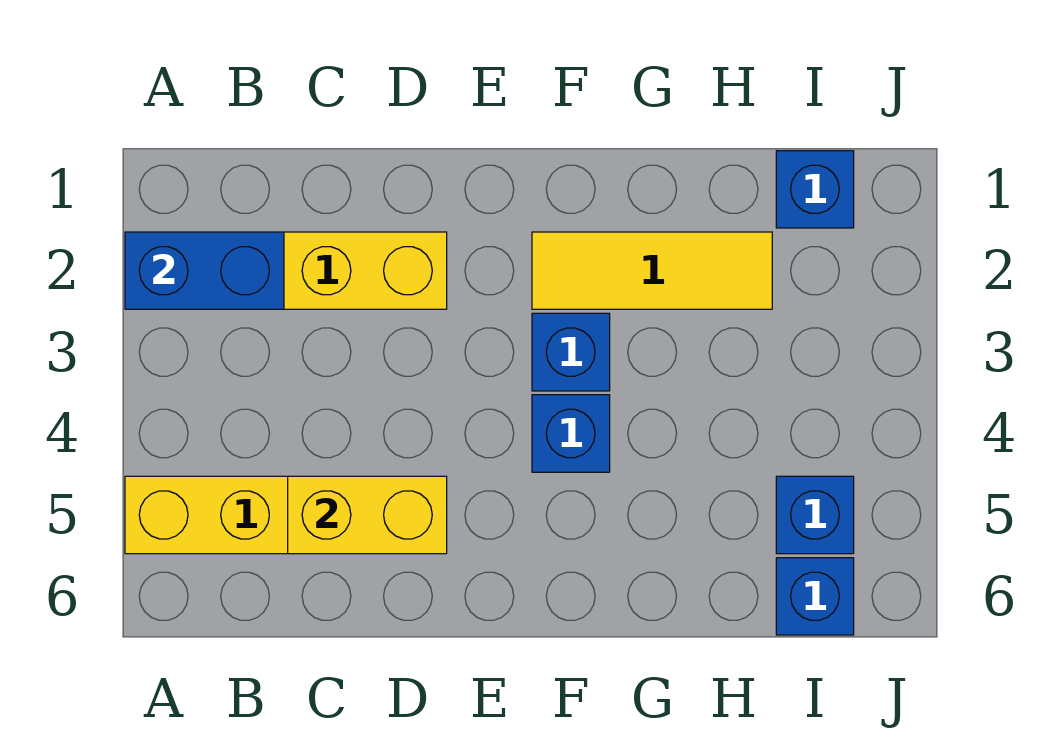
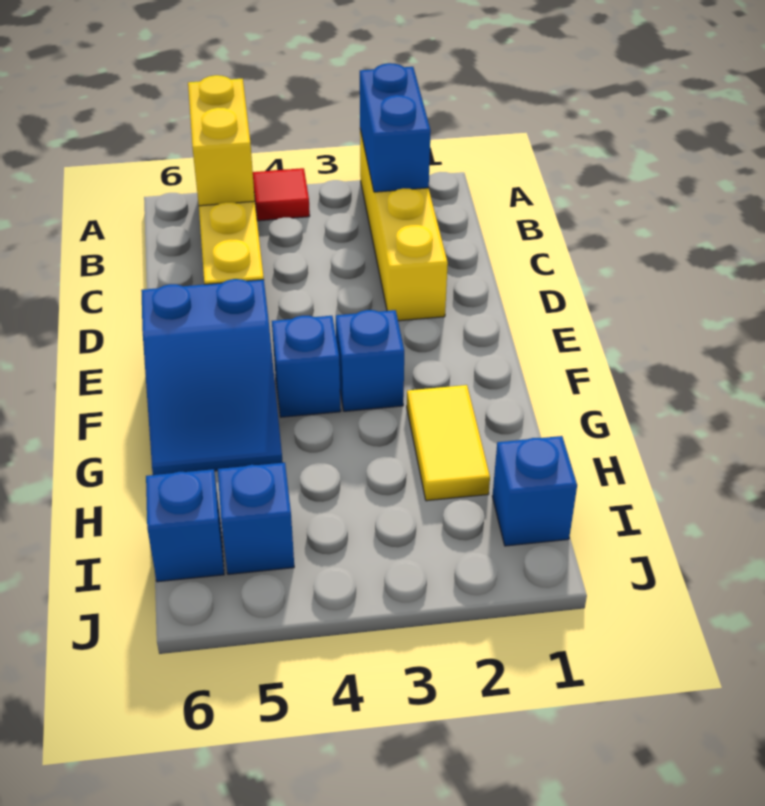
none -> red 1x1 tile [253,168,310,221]
yellow 1x2 brick [288,476,447,554] -> yellow 1x2 brick moved to [188,75,255,206]
none -> blue 2x3 slope [141,279,283,475]
yellow 1x3 tile [532,232,772,309] -> yellow 1x2 tile [407,385,490,501]

